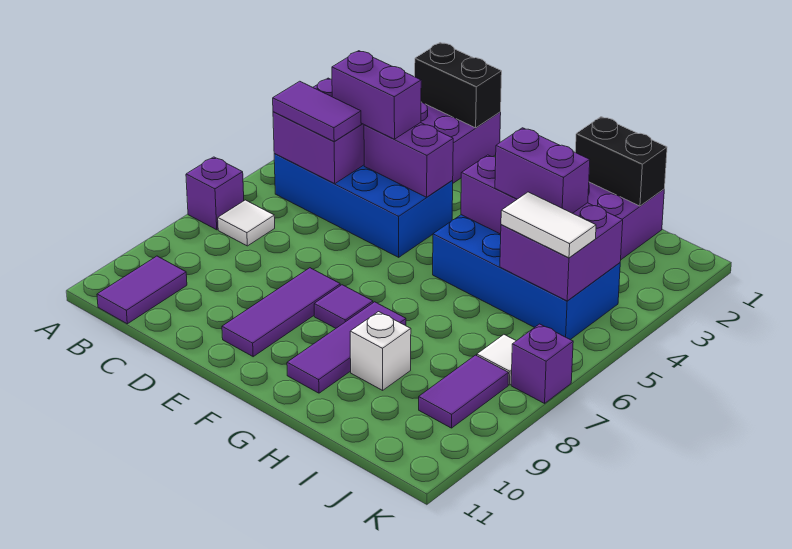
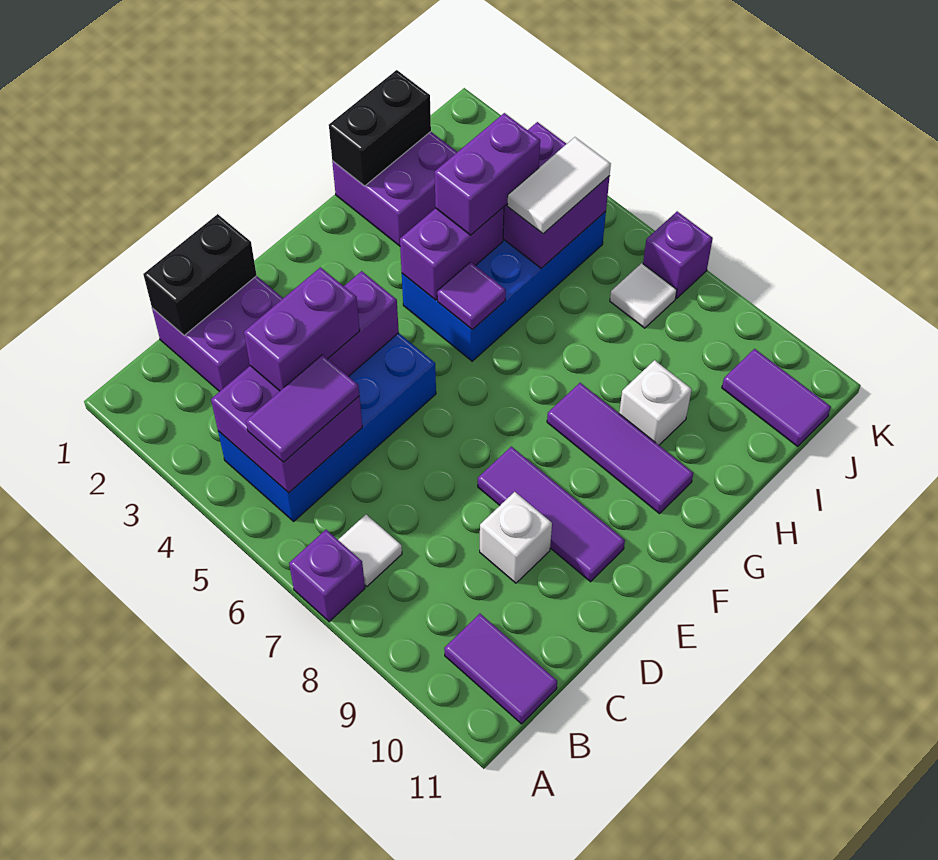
none -> white 1x1 brick [480,492,552,583]
purple 1x1 tile [314,285,373,328] -> purple 1x1 tile moved to [437,262,506,330]
purple 1x2 tile [419,355,509,428] -> purple 1x2 tile moved to [722,349,831,447]

